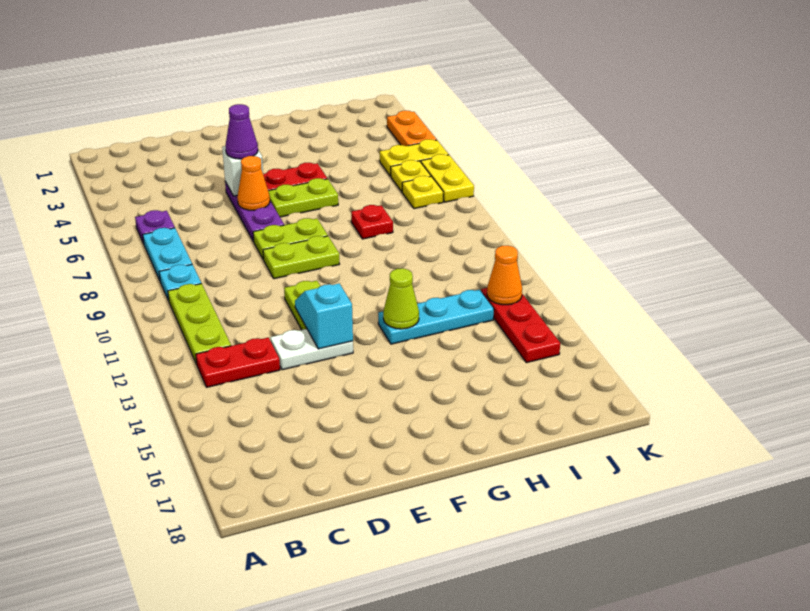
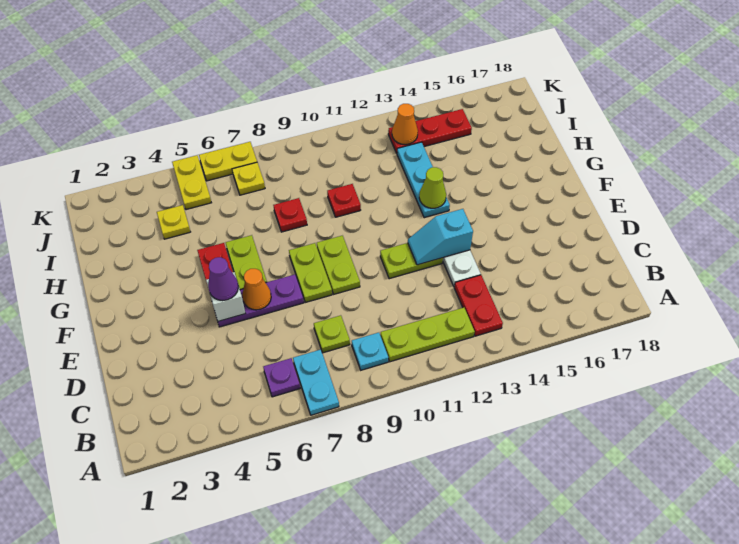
cyan 1x2 plate [143,228,192,281] -> cyan 1x2 plate turned to [293,350,339,415]
none -> lime 1x1 plate [314,315,350,353]
none -> red 1x1 plate [327,184,361,217]
yellow 1x1 plate [391,160,431,192] -> yellow 1x1 plate moved to [157,205,190,239]
orange 1x2 plate [387,111,437,146] -> none

